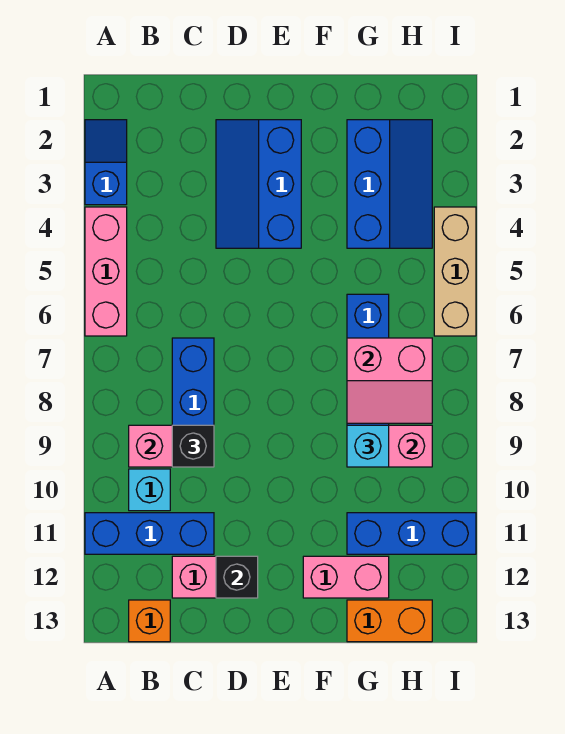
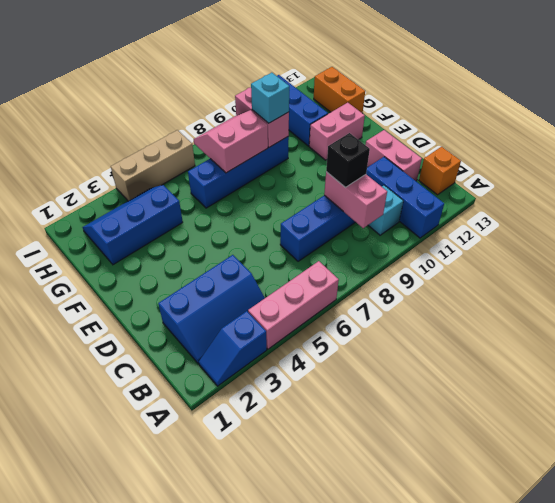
blue 2x3 slope [216,120,301,248] -> blue 2x3 slope moved to [158,255,265,364]
black 1x1 brick [216,556,258,598] -> none
pink 1x2 brick [303,556,389,598] -> pink 1x2 brick turned to [309,103,365,160]
pink 2x2 slope [347,338,432,423] -> pink 2x2 slope turned to [194,110,268,173]

